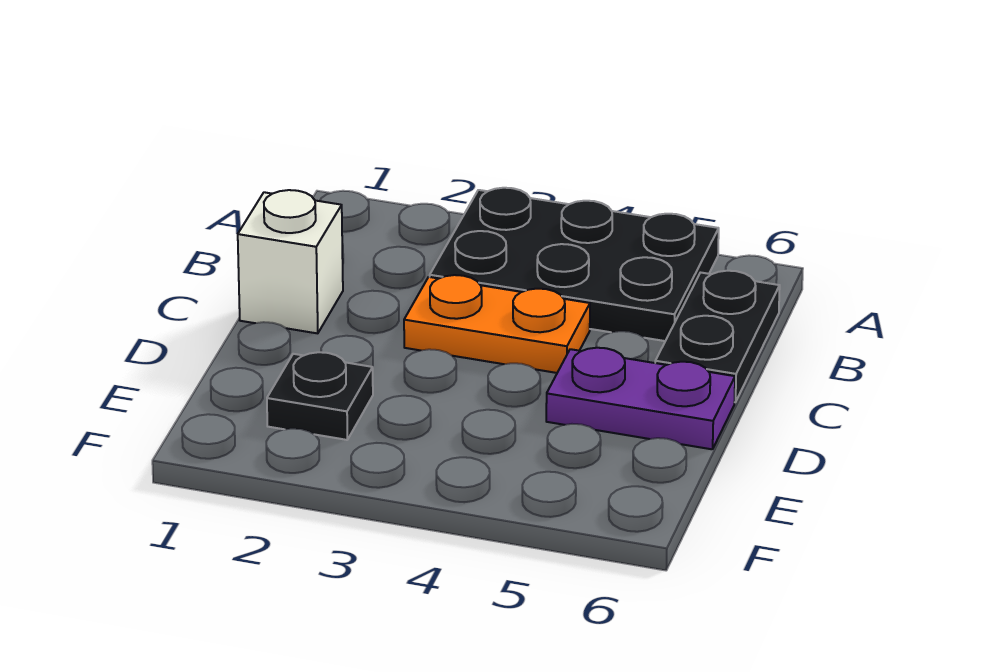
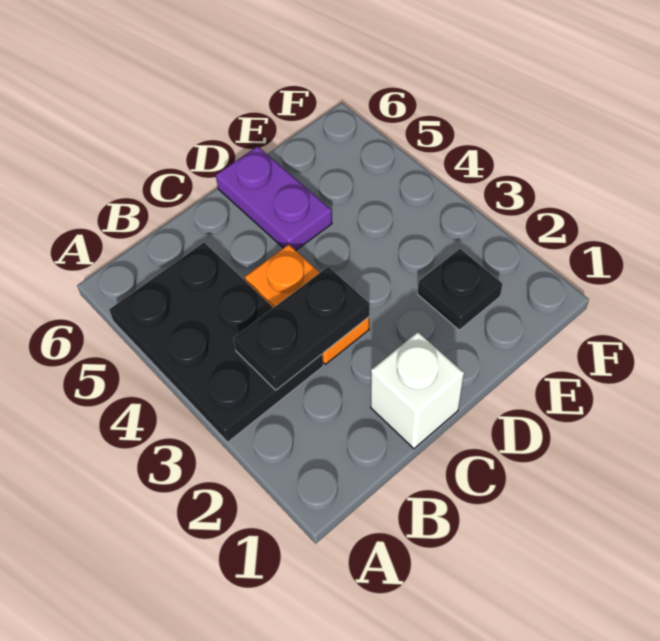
black 1x2 plate [655,271,780,402] -> black 1x2 plate moved to [234,267,369,390]

